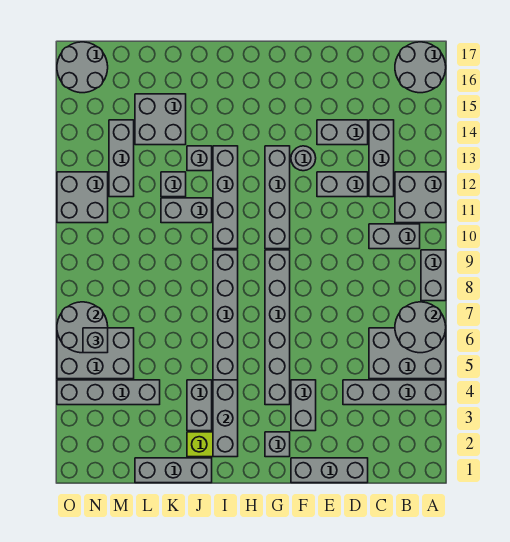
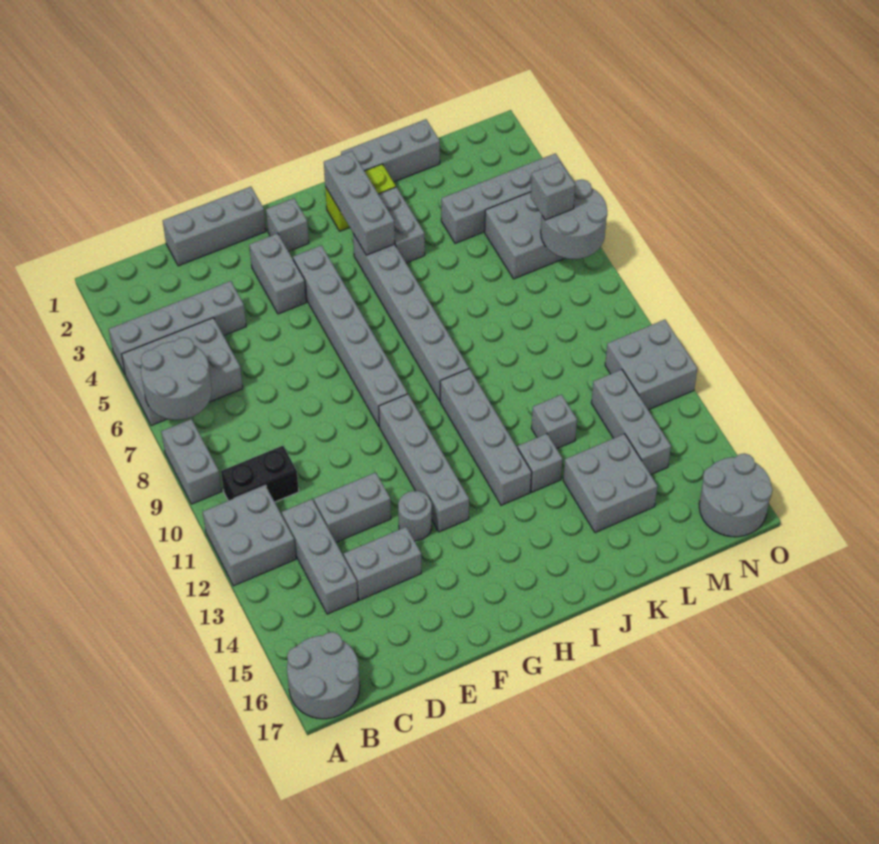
grey 1x2 brick [369,224,420,249] -> black 1x2 brick [221,446,299,502]
grey 1x2 brick [161,198,212,223] -> none

